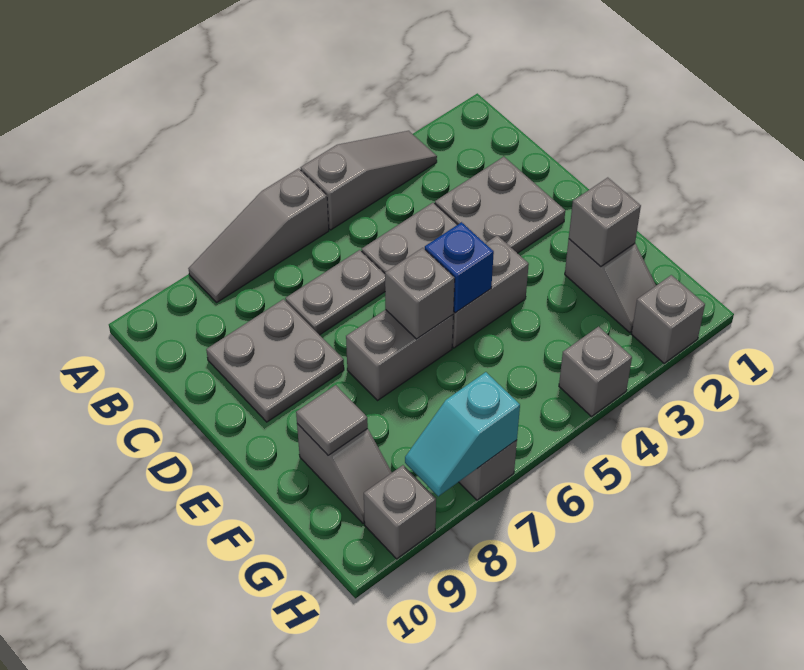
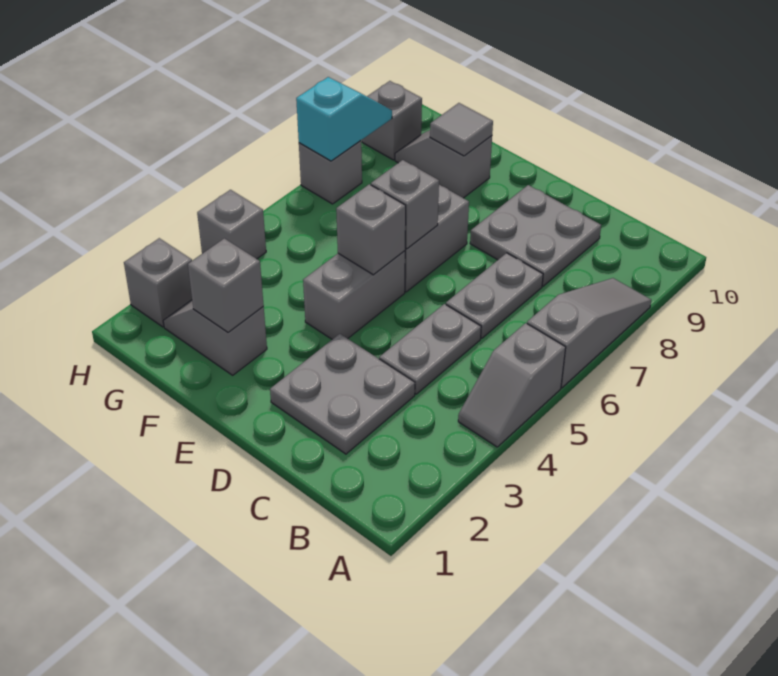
grey 1x3 slope [301,131,437,230] -> grey 1x2 slope [458,323,566,447]
blue 1x1 brick [425,222,494,313] -> grey 1x1 brick [336,184,406,275]

